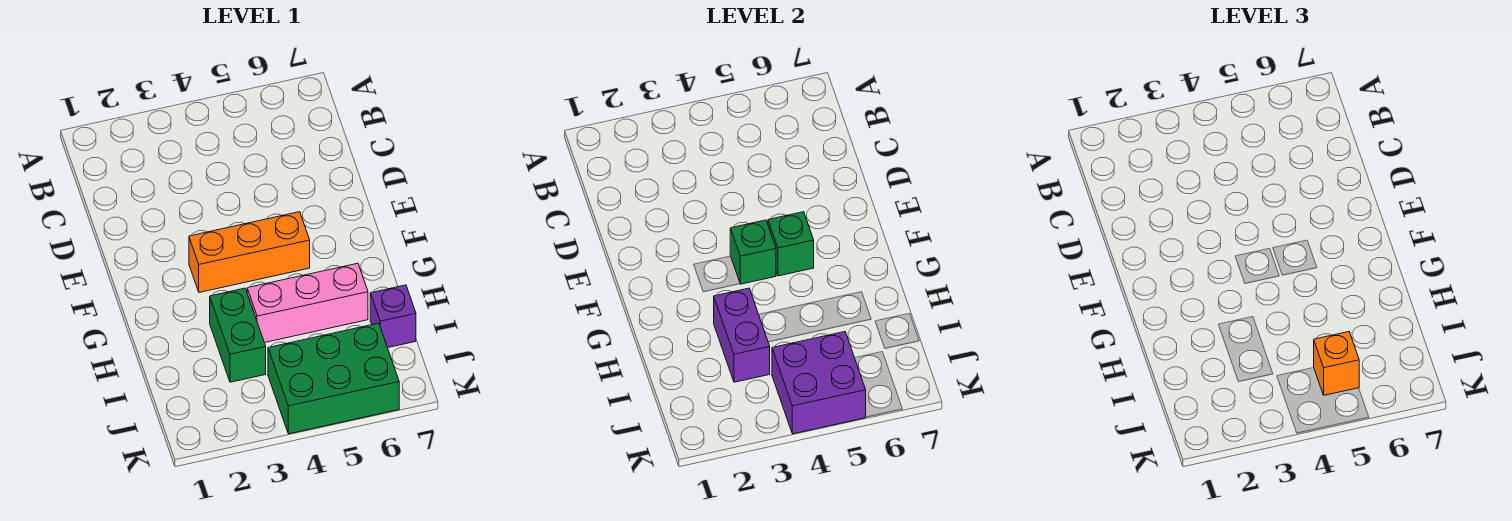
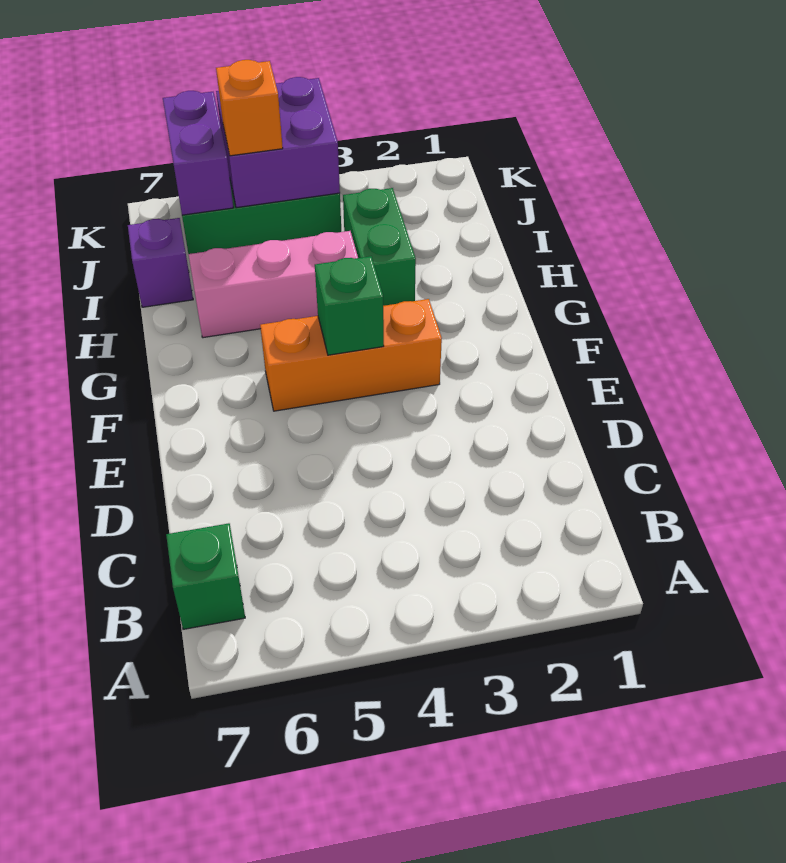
green 1x1 brick [768,212,814,276] -> green 1x1 brick moved to [166,523,245,629]
purple 1x2 brick [714,288,770,382] -> purple 1x2 brick moved to [163,91,233,215]

